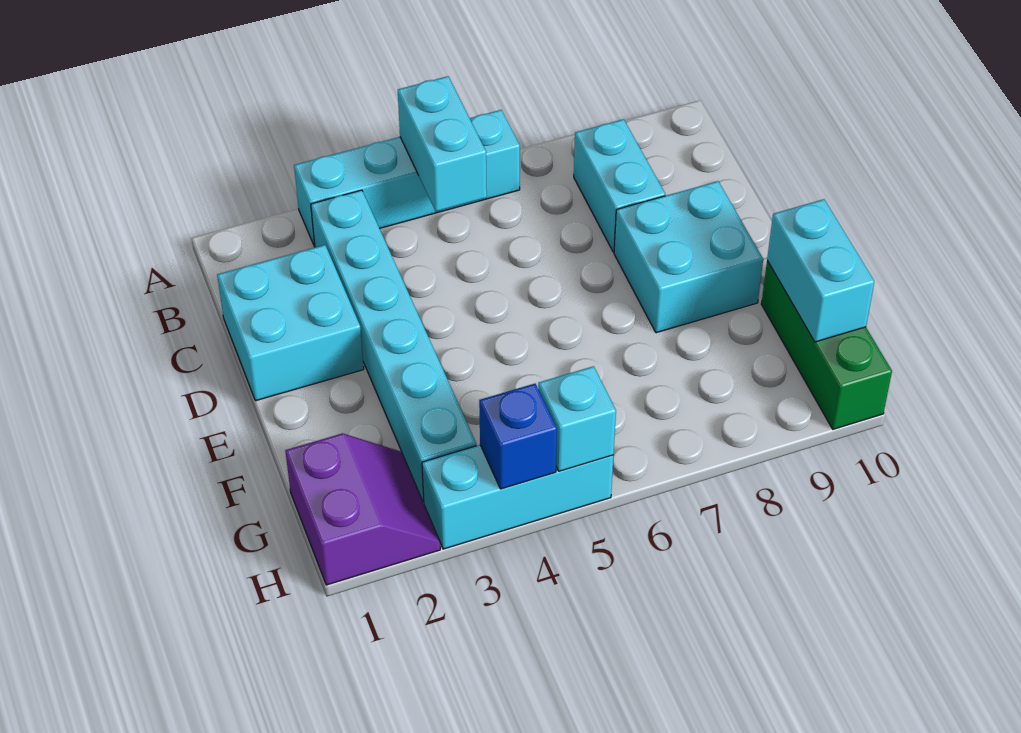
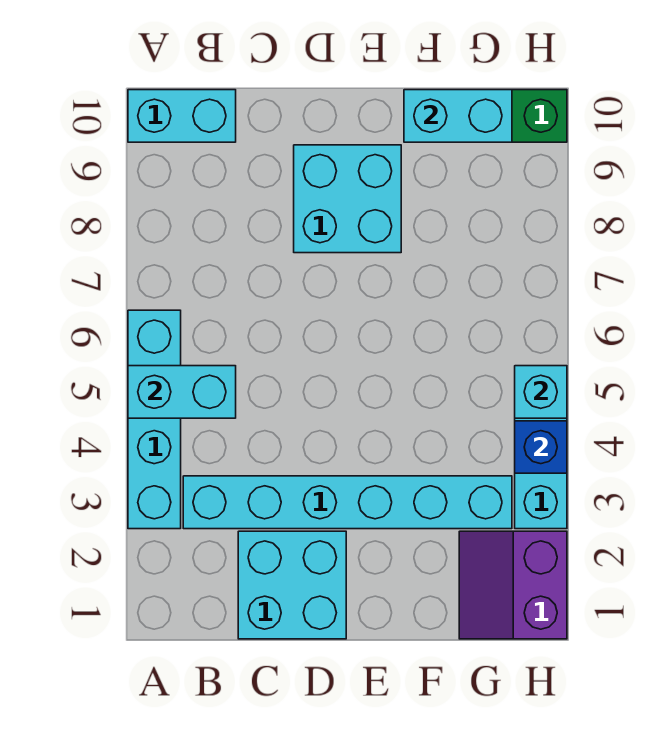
cyan 1x2 brick [574,119,665,252] -> cyan 1x2 brick moved to [128,90,236,142]
purple 2x2 slope [285,433,440,585] -> purple 2x2 slope turned to [459,531,567,639]

